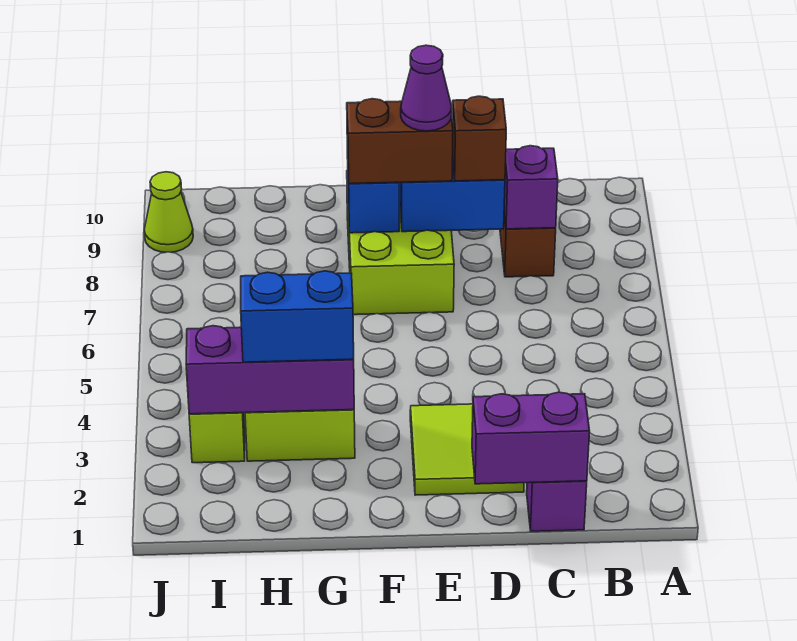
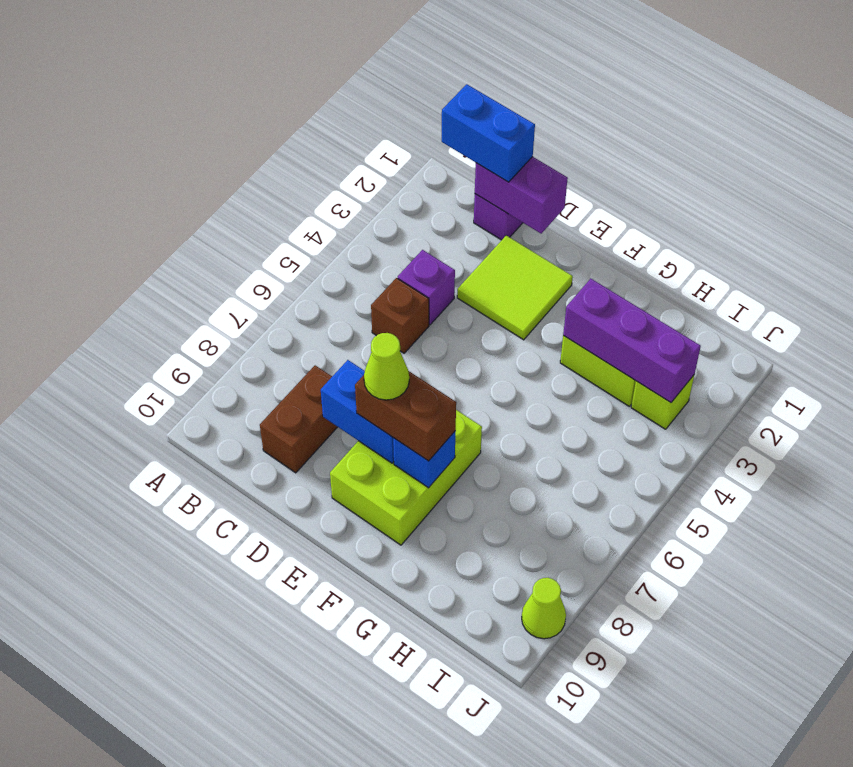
purple 1x1 brick [504,146,558,229] -> purple 1x1 brick moved to [398,250,455,325]
brown 1x1 brick [452,96,506,181] -> brown 1x1 brick moved to [371,278,429,353]
purple 1x1 cone [401,45,452,131] -> lime 1x1 cone [364,333,409,400]
blue 1x2 brick [241,271,354,362] -> blue 1x2 brick moved to [442,84,535,182]

